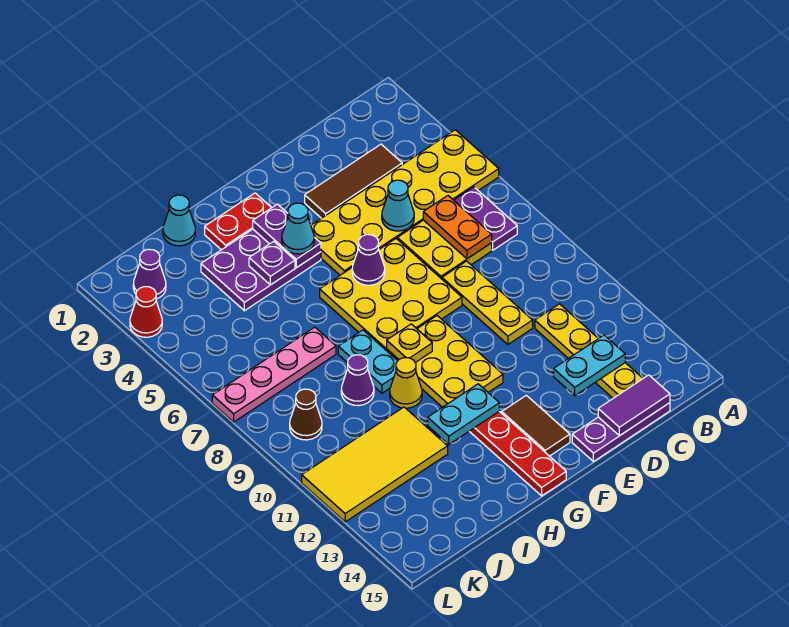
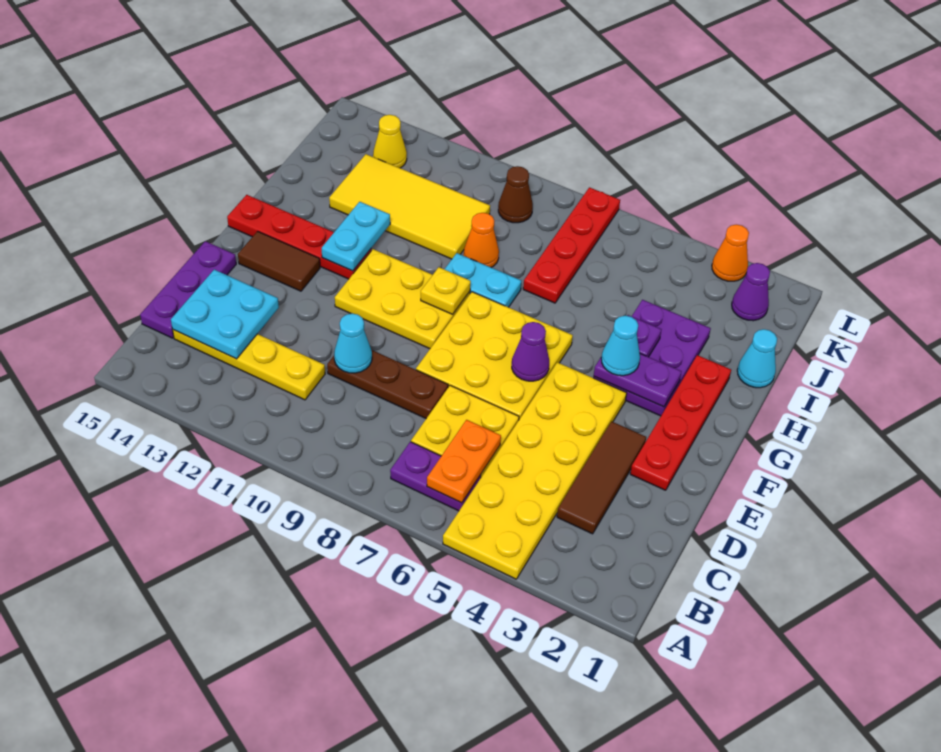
orange 1x2 plate [423,196,492,259] -> orange 1x2 plate turned to [427,420,501,503]
cyan 1x2 plate [554,335,625,396] -> cyan 2x2 plate [171,270,279,359]
purple 1x2 tile [598,375,670,436] -> none
cyan 1x1 cone [382,180,414,231] -> cyan 1x1 cone moved to [334,314,372,373]
yellow 1x3 plate [442,261,533,344] -> brown 1x3 plate [327,350,448,418]
red 1x2 plate [205,193,271,250] -> red 1x4 plate [630,355,731,490]
yellow 1x1 cone [390,358,422,408] -> yellow 1x1 cone moved to [373,115,407,168]
pink 1x4 plate [212,327,336,422] -> red 1x4 plate [523,187,620,303]
purple 1x1 cone [341,355,374,406] -> orange 1x1 cone [464,213,499,268]
yellow 2x4 tile [302,407,448,522] -> yellow 2x4 tile turned to [329,154,490,259]
red 1x1 cone [130,287,162,337] -> orange 1x1 cone [712,224,749,281]

